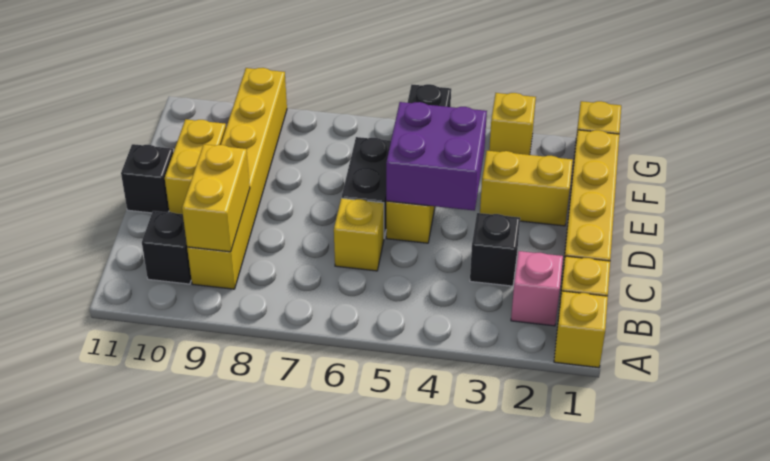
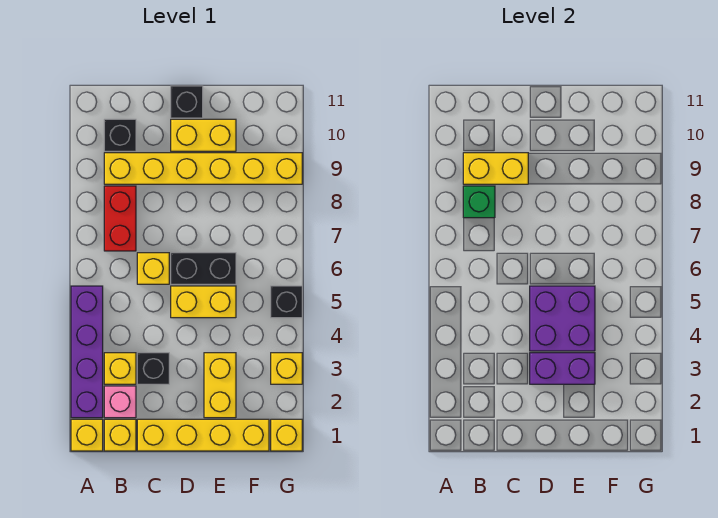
none -> purple 1x4 brick [71,286,103,418]
none -> yellow 1x1 brick [104,353,136,384]
none -> red 1x2 brick [104,186,136,251]
none -> green 1x1 brick [463,186,495,218]
none -> purple 1x2 brick [530,353,595,384]

